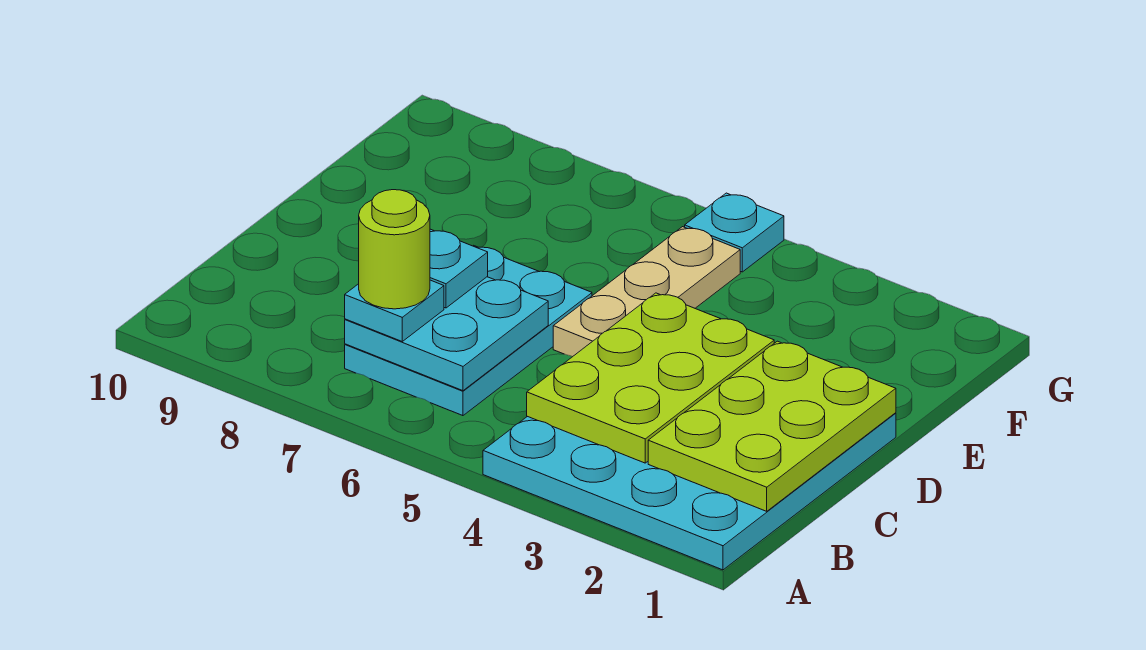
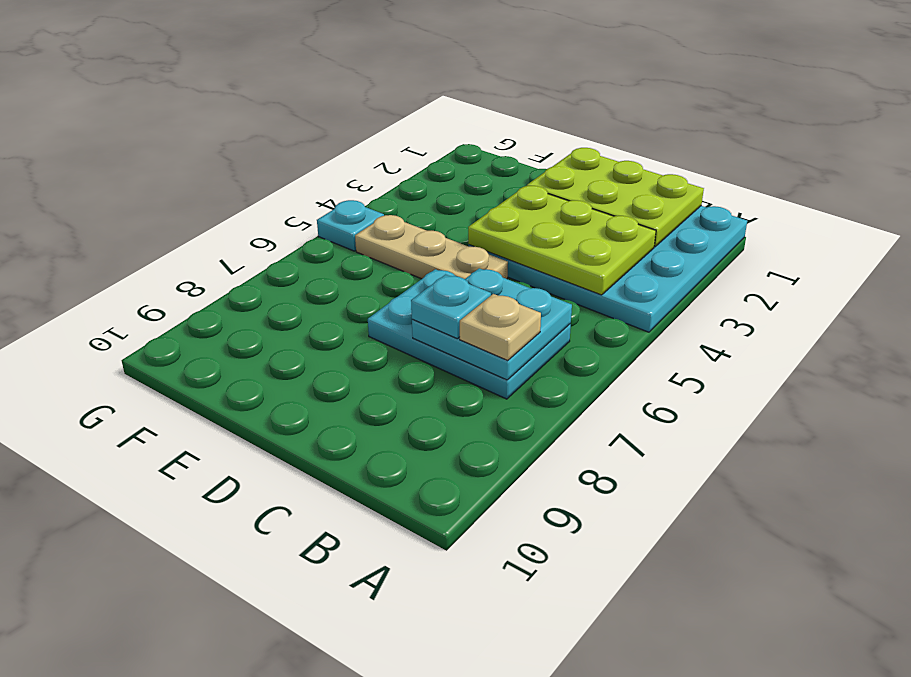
cyan 1x1 plate [345,280,444,341] -> tan 1x1 plate [460,294,541,360]
lime 1x1 round brick [359,190,430,309] -> none

